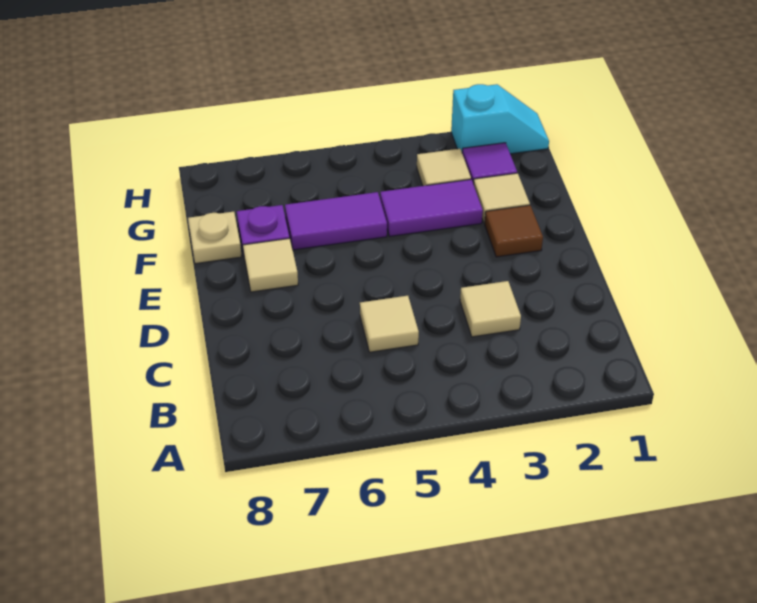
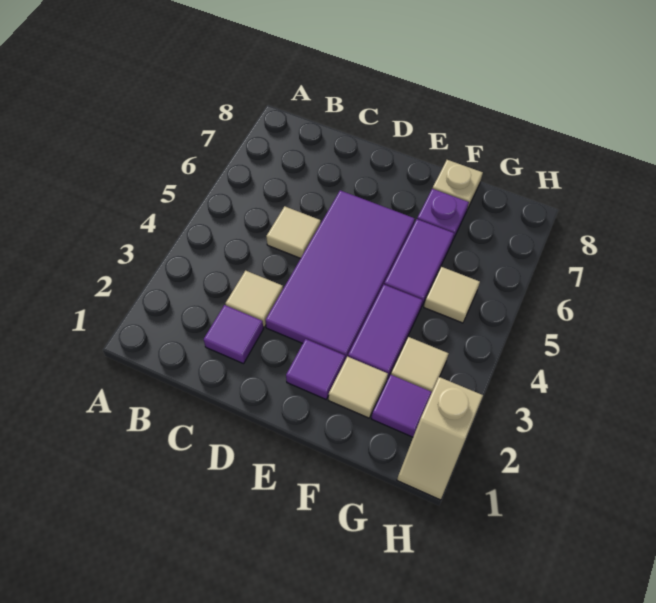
none -> purple 1x1 tile [204,305,263,364]
none -> purple 2x4 tile [266,190,415,360]
brown 1x1 tile [485,205,543,257] -> purple 1x1 tile [286,339,345,399]
tan 1x1 tile [243,238,298,292] -> tan 1x1 tile moved to [424,267,480,323]
cyan 1x2 slope [451,84,549,154] -> tan 1x2 slope [397,377,483,500]

